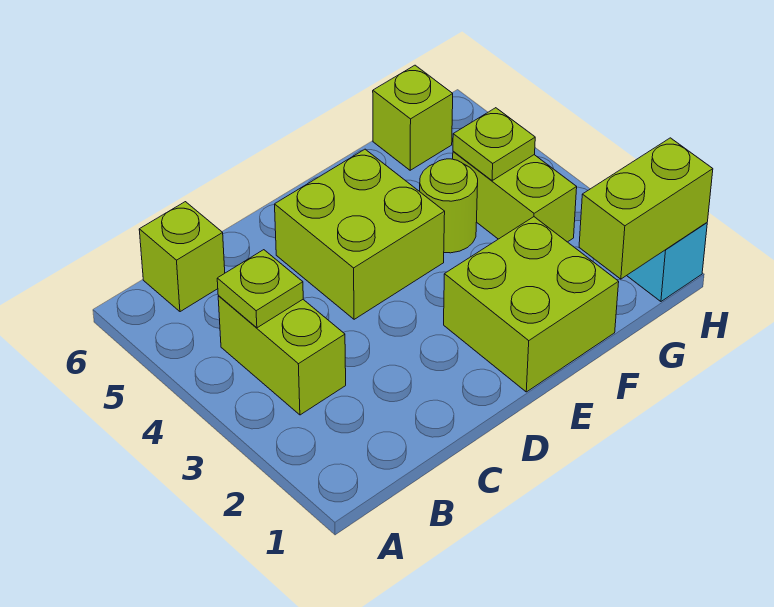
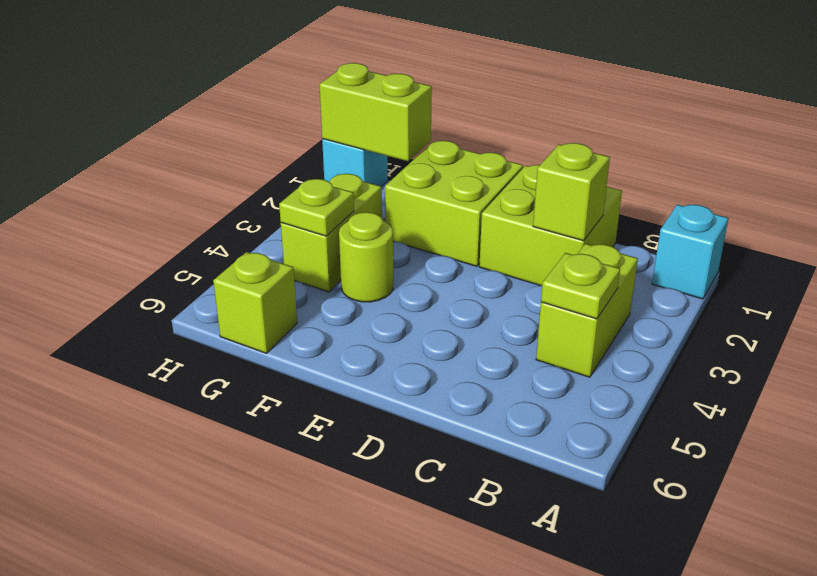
none -> cyan 1x1 brick [652,205,728,299]
lime 1x1 brick [139,202,225,312] -> lime 1x1 brick moved to [533,143,610,241]
lime 2x2 brick [275,149,445,319] -> lime 2x2 brick moved to [479,165,622,286]

